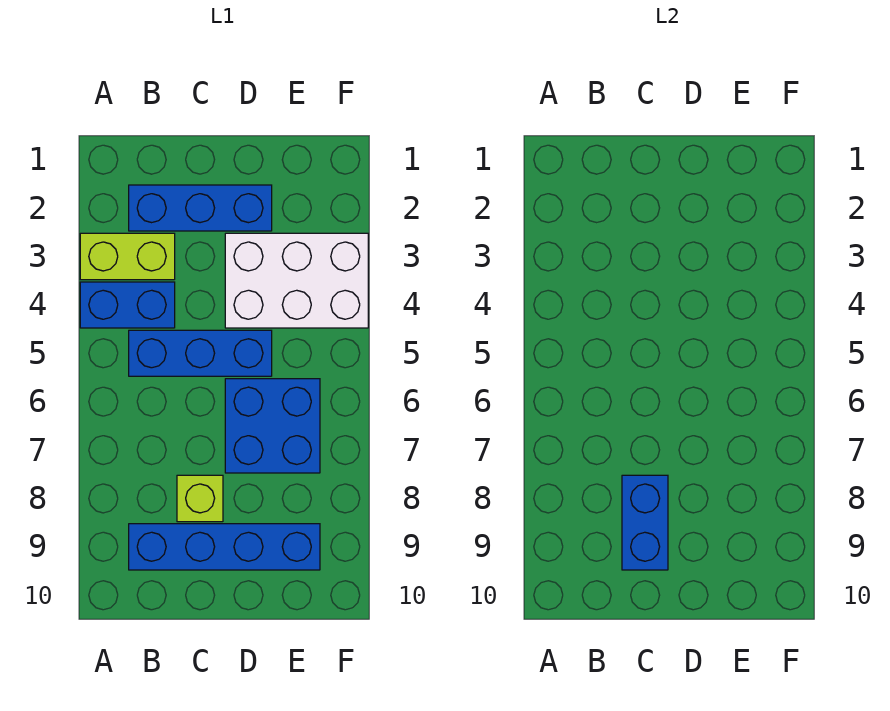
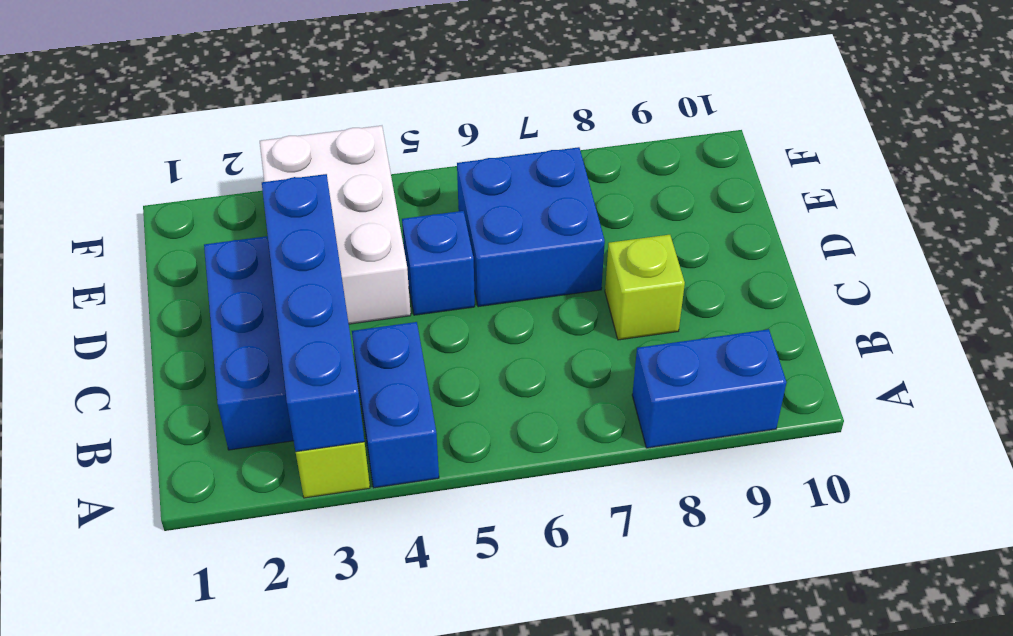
blue 1x3 brick [129,330,272,376] -> blue 1x1 brick [402,211,475,315]
blue 1x4 brick [129,524,320,570] -> blue 1x4 brick moved to [262,174,364,452]
blue 1x2 brick [622,475,668,570] -> blue 1x2 brick moved to [632,329,787,448]

